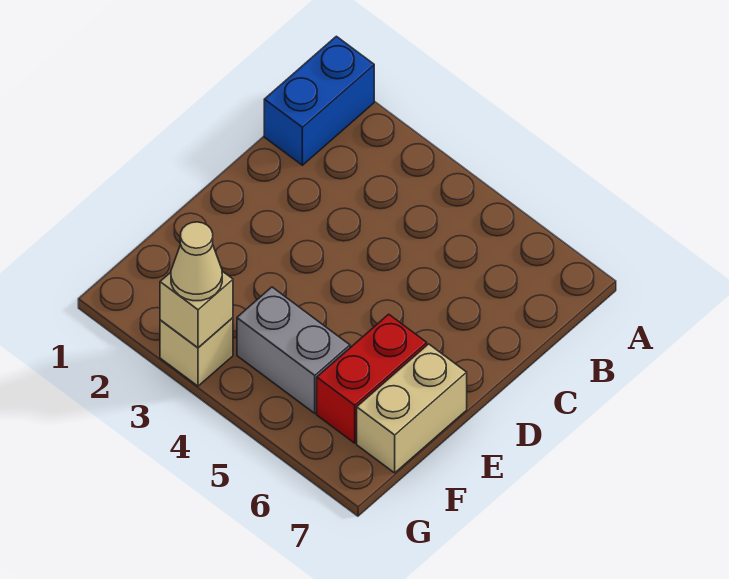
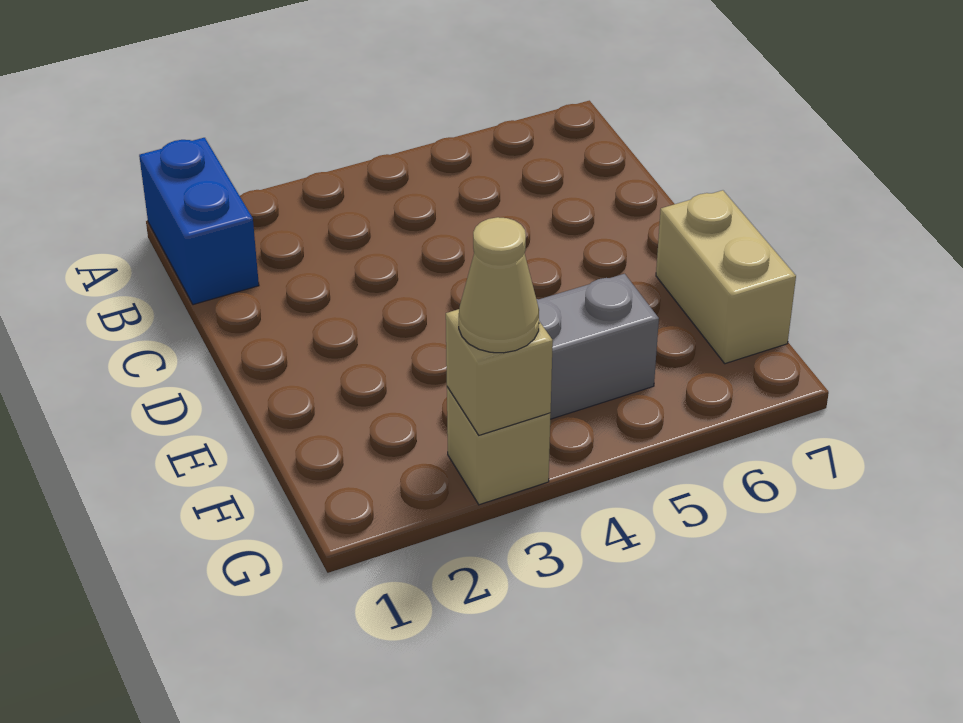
red 1x2 brick [317,314,427,443] -> none

